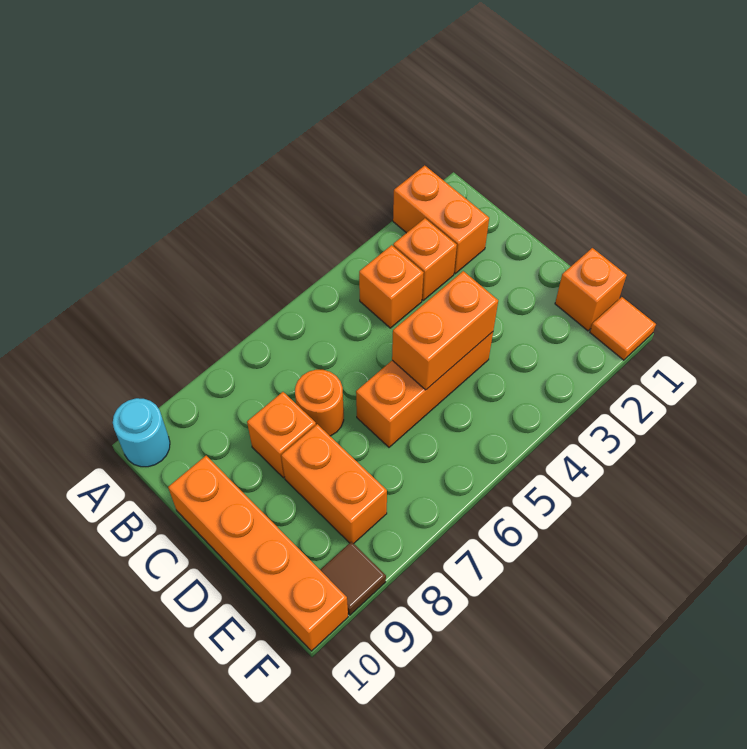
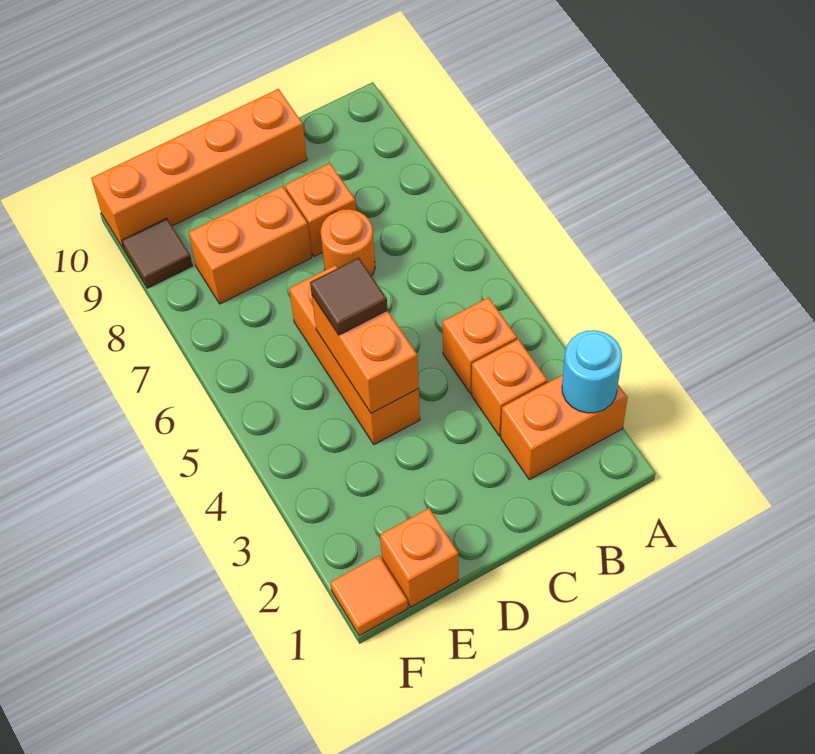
cyan 1x1 round brick [113,398,170,467] -> cyan 1x1 round brick moved to [562,330,622,413]
none -> brown 1x1 tile [310,258,388,335]

